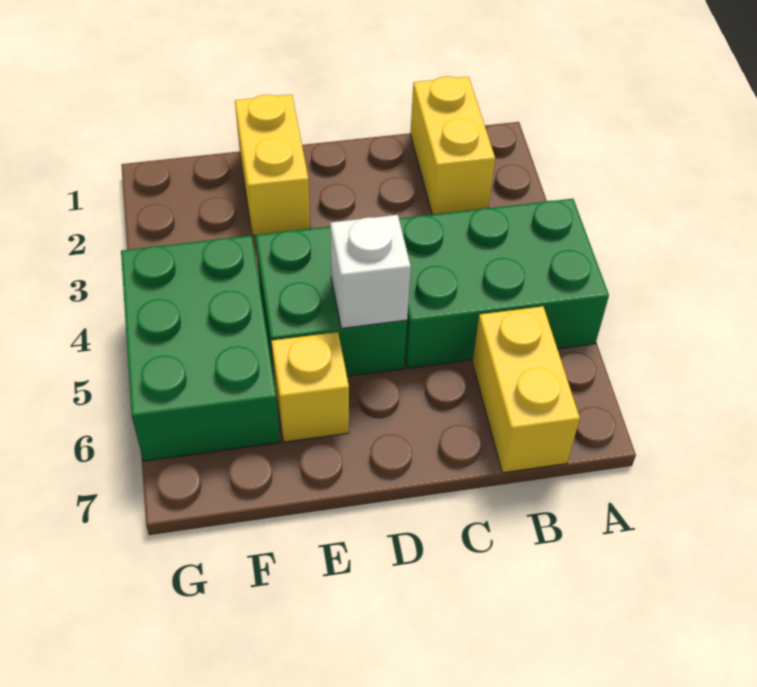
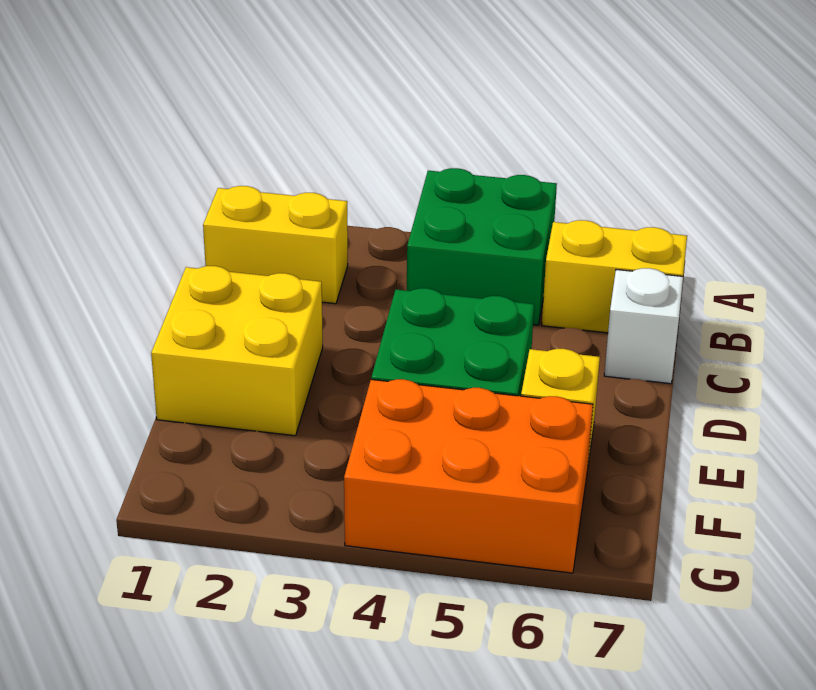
green 2x3 brick [399,199,609,368] -> green 2x2 brick [407,168,557,325]
white 1x1 brick [330,215,411,328] -> white 1x1 brick moved to [604,268,683,384]
yellow 1x2 brick [235,94,310,236] -> yellow 2x2 brick [151,266,323,436]
green 2x3 brick [121,236,280,461] -> orange 2x3 brick [344,379,593,573]

